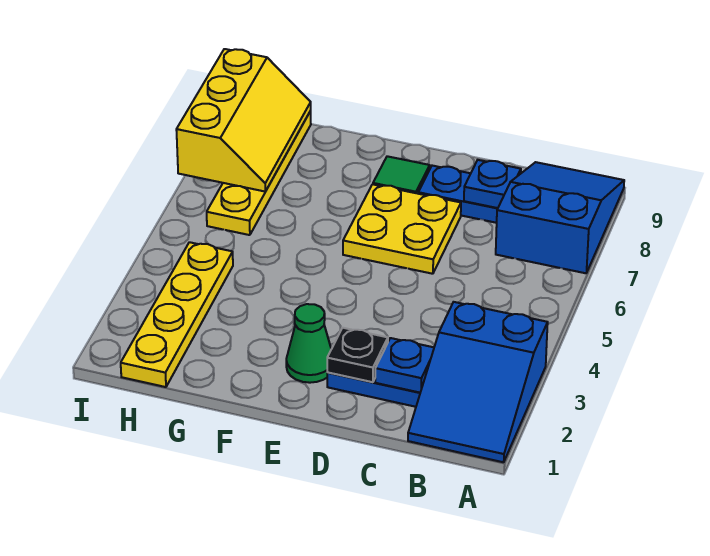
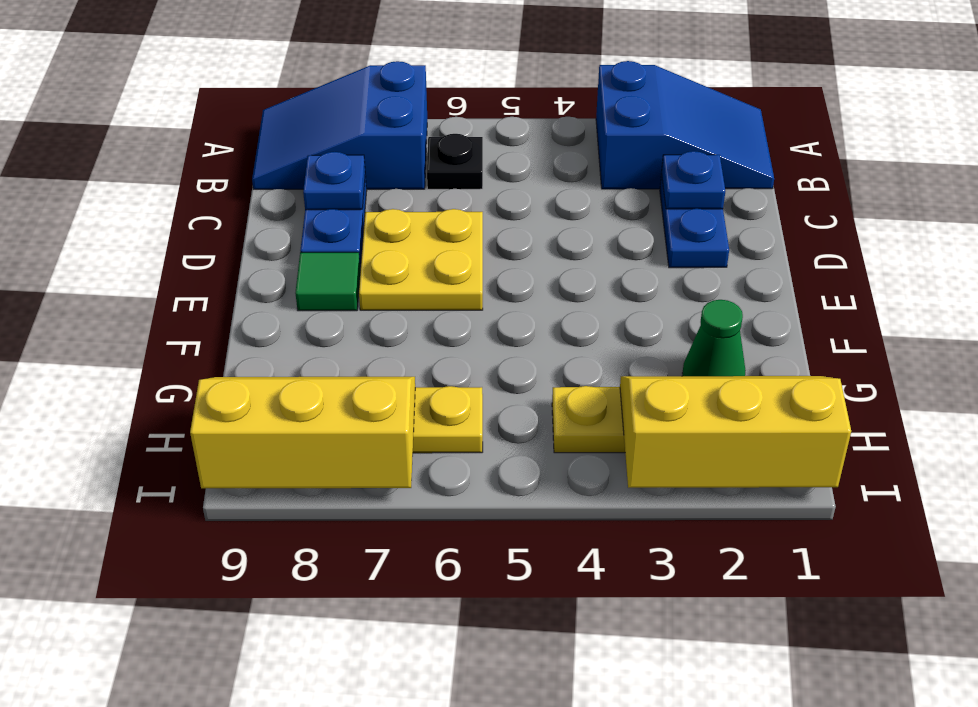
black 1x1 plate [327,328,388,382] -> black 1x1 plate moved to [427,134,483,189]
green 1x1 cone [286,304,331,383] -> green 1x1 cone moved to [682,300,746,376]
none -> yellow 2x3 slope [620,376,851,488]

